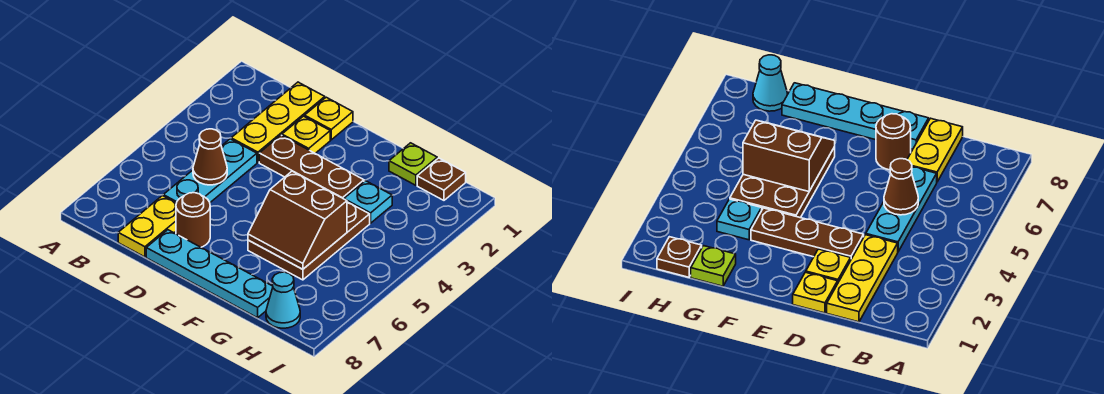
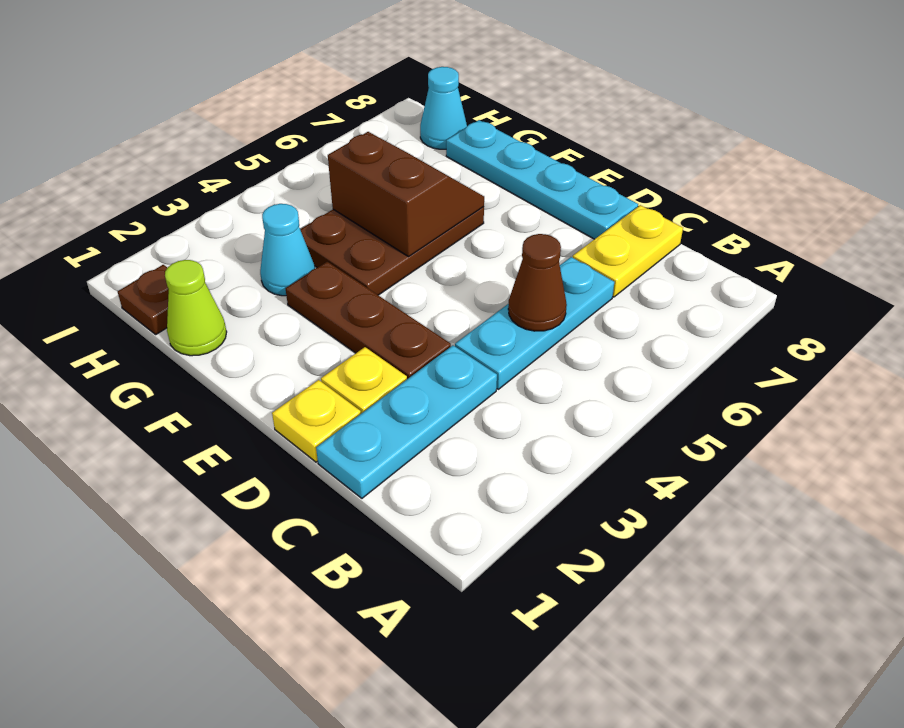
yellow 1x3 plate [231,82,325,162] -> cyan 1x3 plate [316,345,497,498]
brown 1x1 round brick [176,193,210,247] -> none
lime 1x1 plate [389,143,437,185] -> lime 1x1 cone [165,260,227,356]
cyan 1x1 plate [344,181,392,223] -> cyan 1x1 cone [260,204,315,296]

